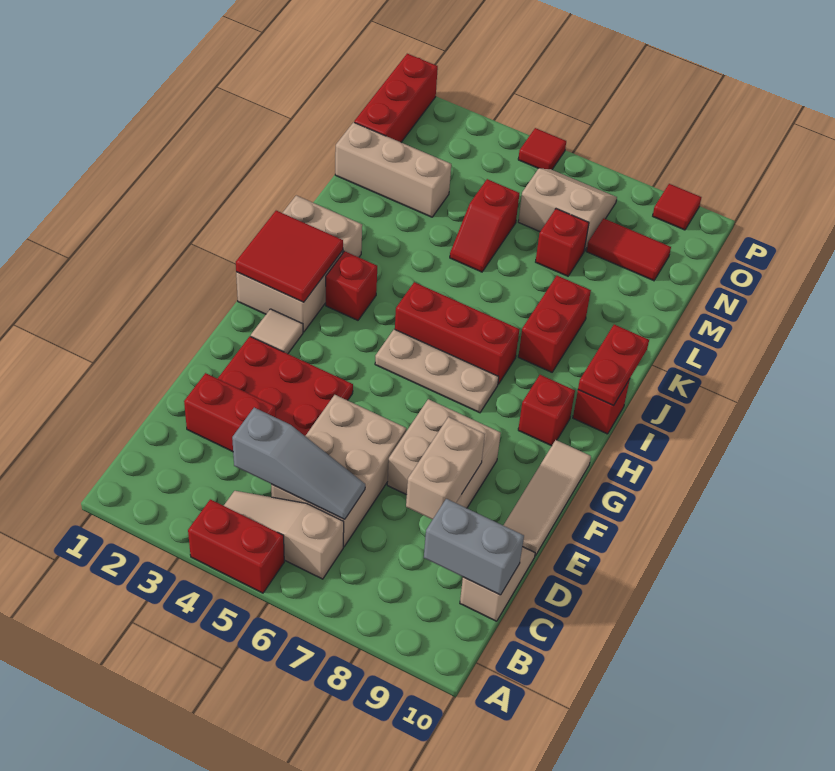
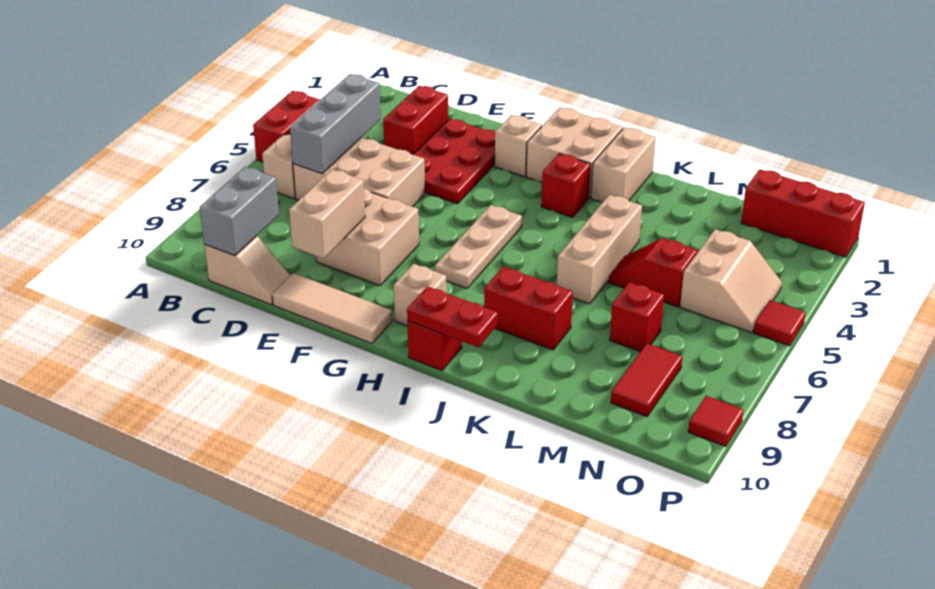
grey 1x3 slope [232,408,365,519] -> grey 1x3 brick [290,74,381,174]
tan 1x2 brick [406,417,485,519] -> tan 1x2 brick turned to [289,169,365,258]
tan 1x1 tile [251,309,303,354] -> tan 1x1 brick [495,115,542,177]
red 2x2 tile [236,211,343,302] -> none
red 1x1 brick [518,375,575,446] -> tan 1x1 brick [394,264,447,326]
red 1x3 brick [395,282,520,384] -> none
tan 1x3 brick [335,122,451,217] -> tan 1x3 brick moved to [557,195,642,304]
tan 2x2 slope [518,168,617,251] -> tan 2x2 slope moved to [680,229,782,333]

